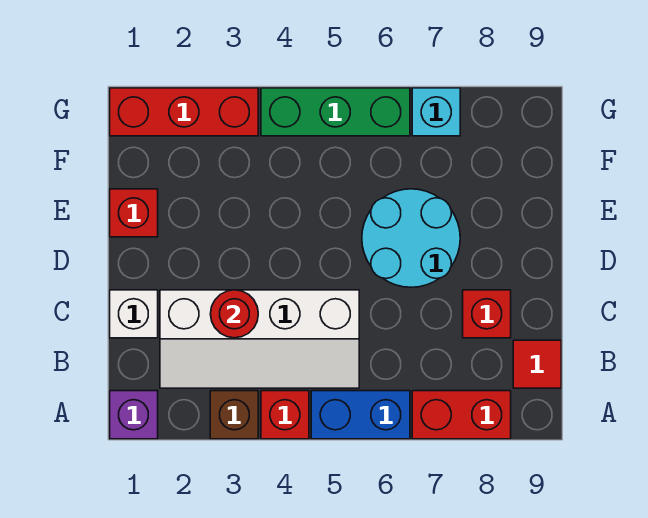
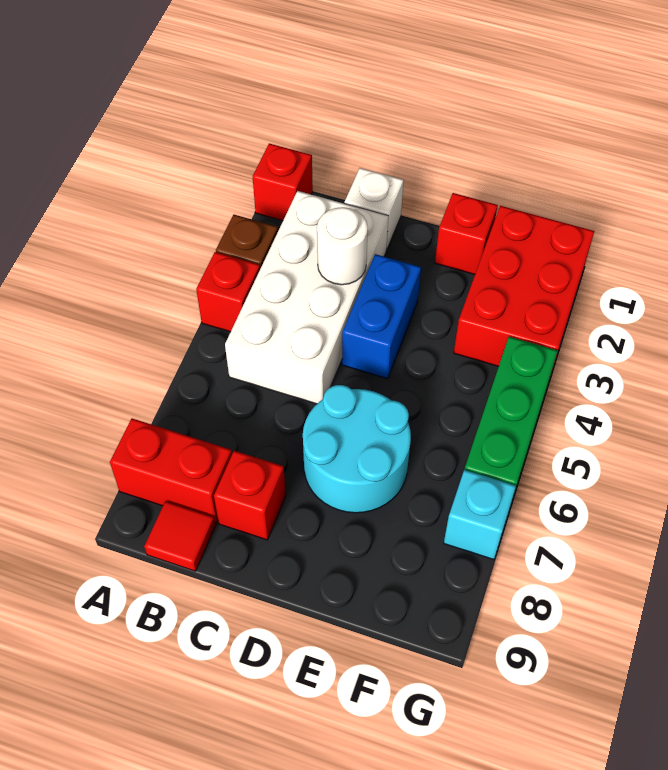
purple 1x1 brick [110,391,158,439] -> red 1x1 brick [253,143,313,221]
blue 1x2 brick [311,391,410,439] -> blue 1x2 brick moved to [342,254,421,379]
red 1x2 brick [412,391,511,439] -> red 1x2 brick turned to [110,418,232,523]
white 2x4 slope [160,290,359,388] -> white 2x4 brick [225,191,388,404]
red 1x1 round brick [211,290,258,338] -> white 1x1 round brick [317,207,368,285]
red 1x3 brick [110,88,258,136] -> red 2x3 brick [454,206,594,370]

